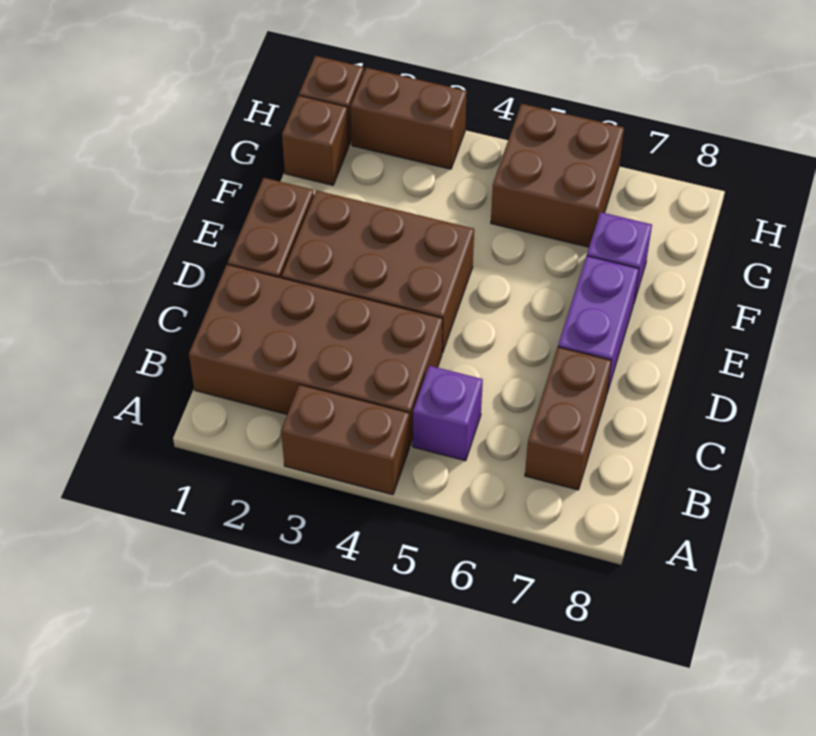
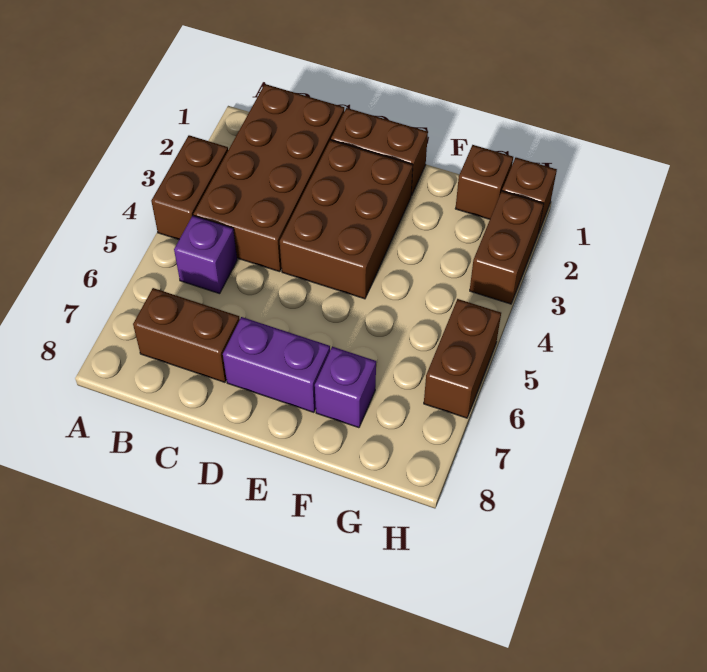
brown 2x2 brick [491,104,624,247] -> brown 1x2 brick [424,299,501,418]

